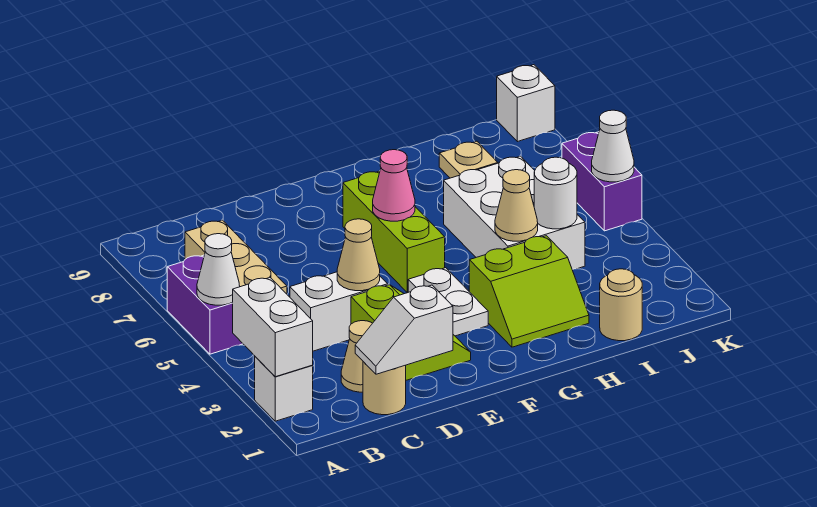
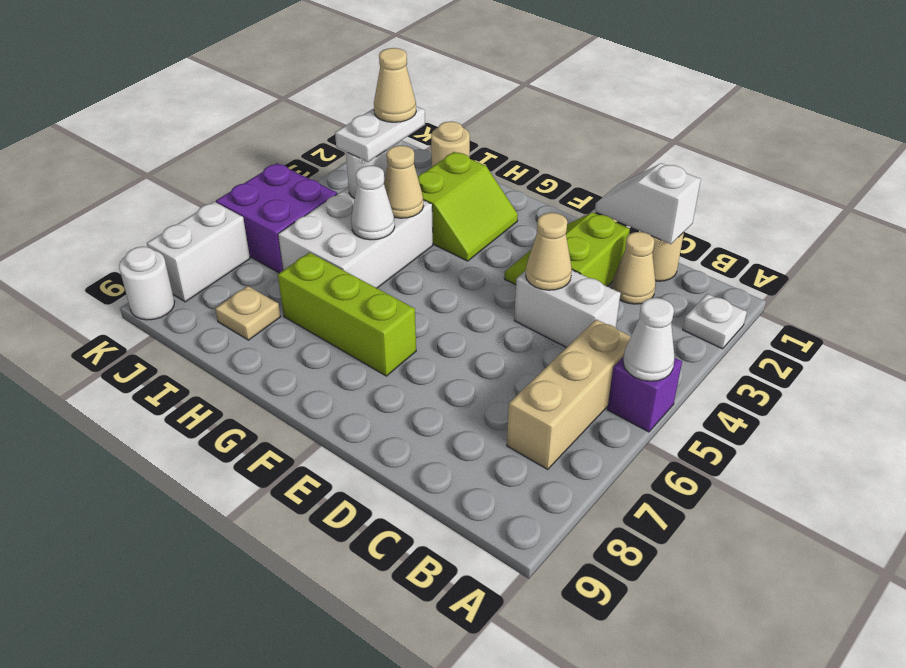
white 1x1 brick [255,357,313,421] -> white 1x1 plate [683,294,747,349]
white 1x2 brick [233,277,313,377] -> white 1x2 brick moved to [147,202,250,302]
purple 1x2 brick [167,255,243,354] -> purple 1x1 brick [607,357,682,432]
white 1x2 slope [355,285,453,374] -> white 1x2 slope turned to [595,163,701,244]
white 1x2 plate [408,268,488,336] -> white 1x2 plate moved to [335,106,425,162]
lime 1x3 brick [343,171,445,293] -> lime 1x3 brick turned to [278,252,416,376]
pink 1x1 cone [373,150,415,221] -> none
lime 2x2 slope [469,236,589,347] -> lime 2x2 slope turned to [418,152,518,261]
none -> tan 1x1 cone [374,48,416,122]
purple 1x2 brick [562,132,642,231] -> purple 2x2 brick [216,163,337,273]
white 1x1 cone [592,110,634,182] -> white 1x1 cone moved to [351,166,395,240]
white 1x1 brick [497,65,555,142] -> white 1x1 round brick [119,247,175,320]

